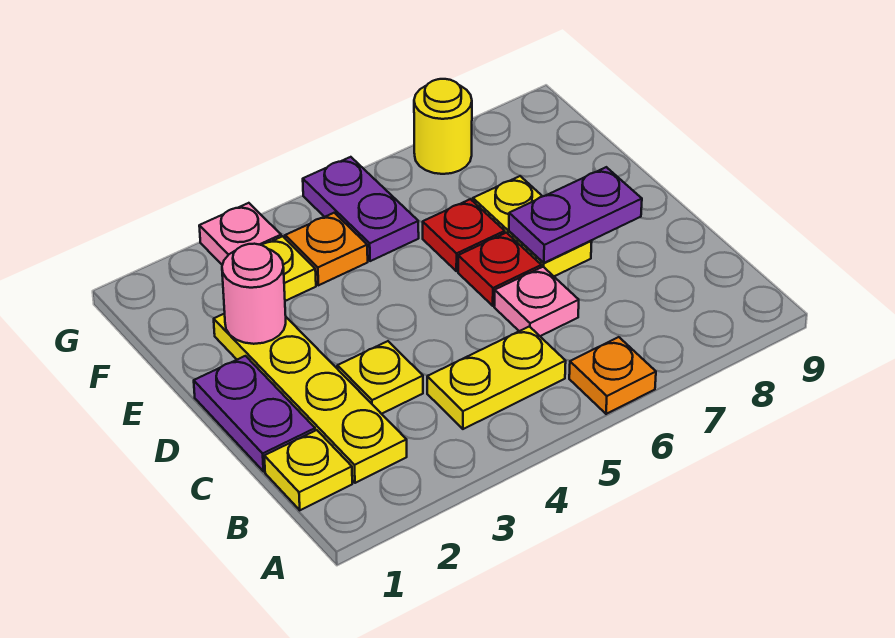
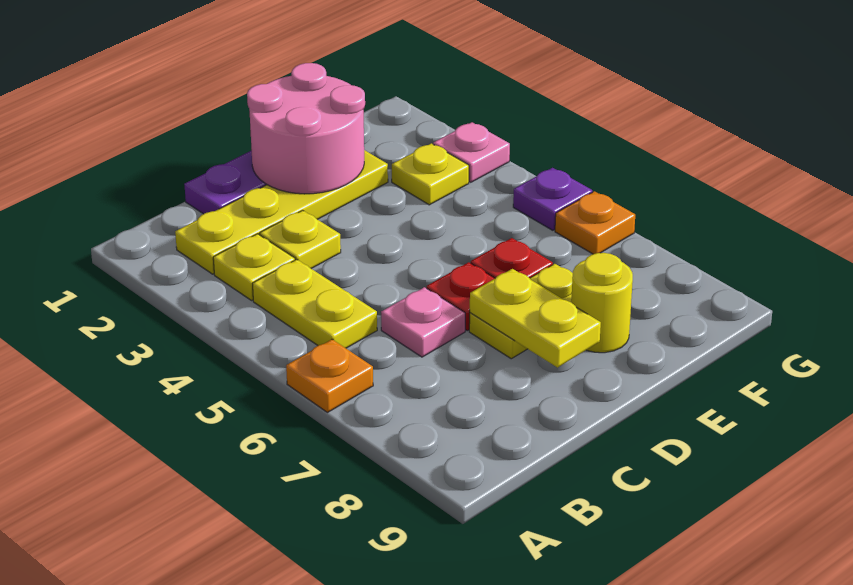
yellow 1x1 plate [264,430,352,510] -> yellow 1x1 plate moved to [213,234,295,300]
purple 1x2 plate [509,167,642,263] -> yellow 1x2 plate [470,269,601,368]
pink 1x1 round brick [222,244,286,344] -> pink 2x2 round brick [247,63,365,194]
orange 1x1 plate [285,213,368,285] -> orange 1x1 plate moved to [555,191,635,254]
purple 1x2 plate [303,157,419,261] -> purple 1x1 plate [513,168,592,230]
yellow 1x1 round brick [414,79,472,174] -> yellow 1x1 round brick moved to [571,253,633,353]

